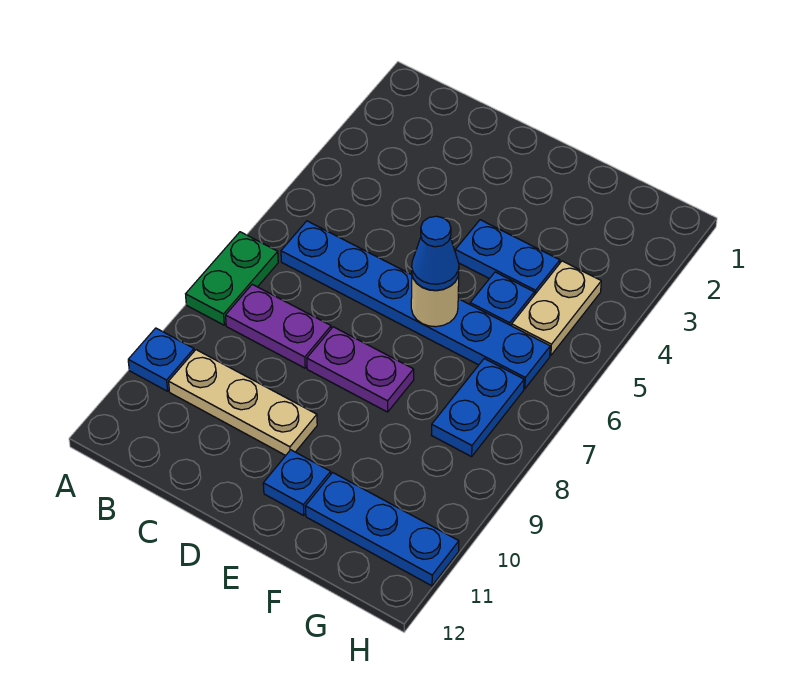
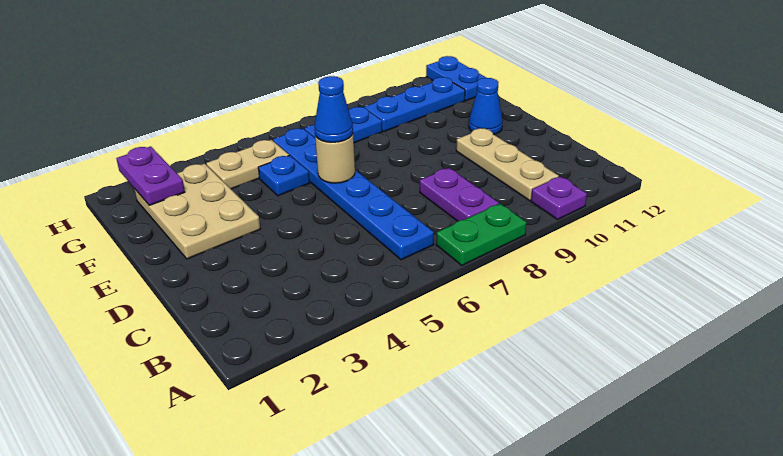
blue 1x1 plate [128,328,194,391] -> purple 1x1 plate [531,177,587,219]
purple 1x2 plate [307,327,414,412] -> purple 1x2 plate moved to [116,146,185,205]
none -> tan 2x3 plate [135,164,260,259]
blue 1x2 plate [455,220,560,295] -> blue 1x2 plate moved to [426,56,486,101]
blue 1x1 plate [263,450,331,516] -> blue 1x1 cone [469,78,503,134]
blue 1x3 plate [306,473,459,586] -> blue 1x3 plate turned to [364,77,465,132]

